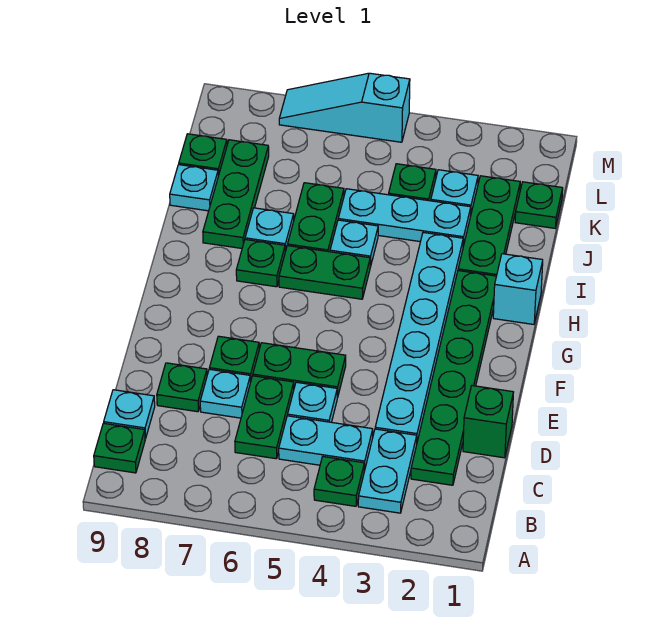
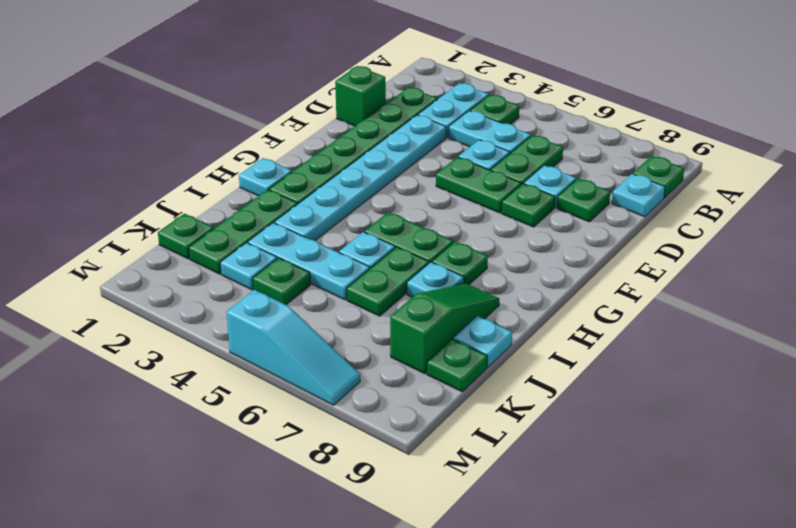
cyan 1x1 brick [493,254,543,324] -> cyan 1x1 plate [239,158,292,196]
green 1x3 plate [203,140,269,248] -> green 1x3 slope [390,283,499,374]

